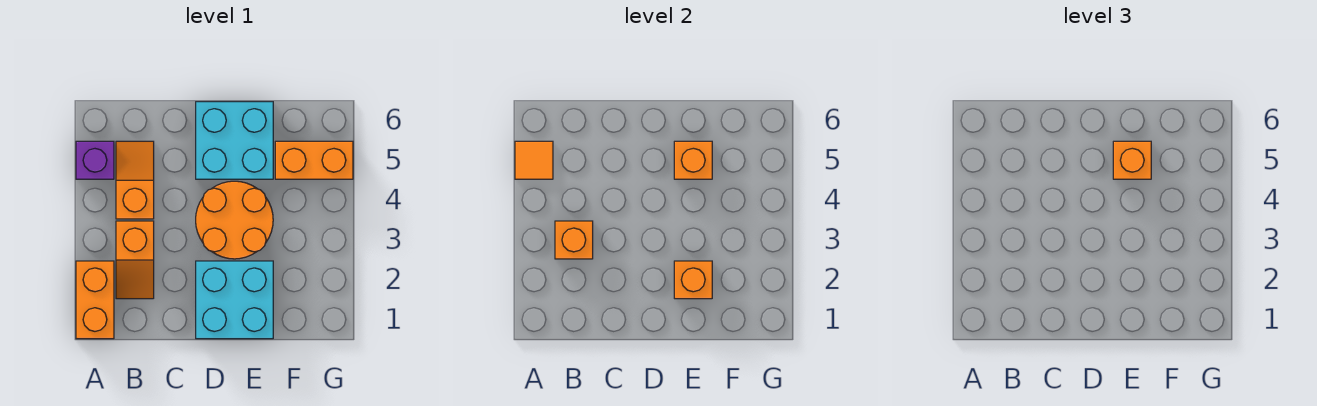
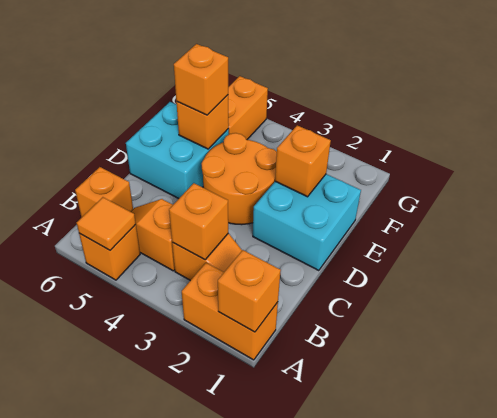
none -> orange 1x1 brick [218,250,281,332]
purple 1x1 brick [76,141,114,179] -> orange 1x1 brick [79,224,140,280]
none -> orange 1x1 brick [75,167,133,218]

